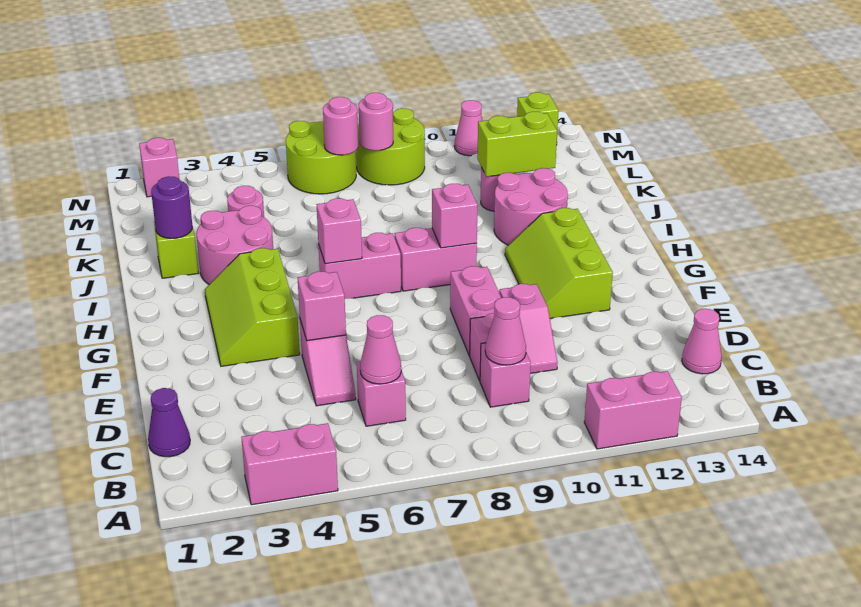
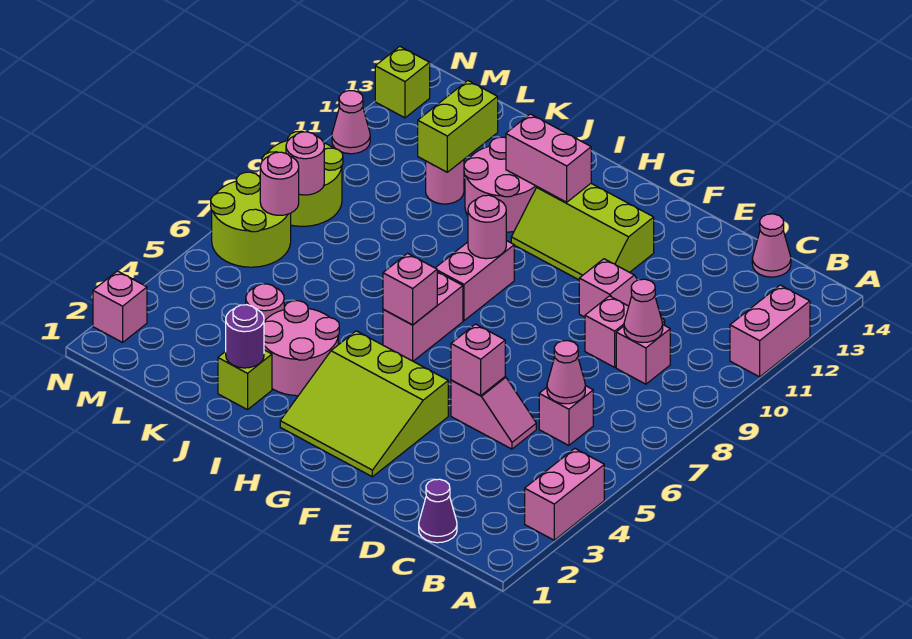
pink 1x2 brick [450,266,501,356] -> pink 1x2 brick moved to [506,114,591,202]
lime 2x3 slope [205,248,300,366] -> lime 3x3 slope [280,331,448,477]
pink 1x1 brick [432,184,478,248] -> pink 1x1 round brick [468,195,506,259]

